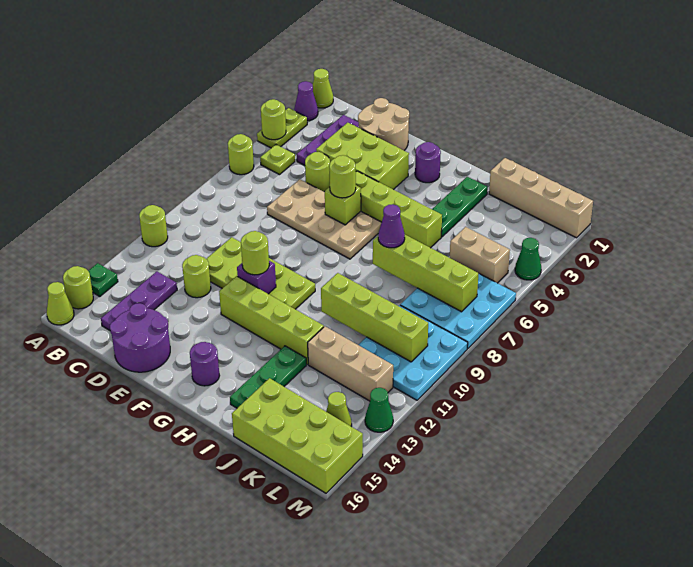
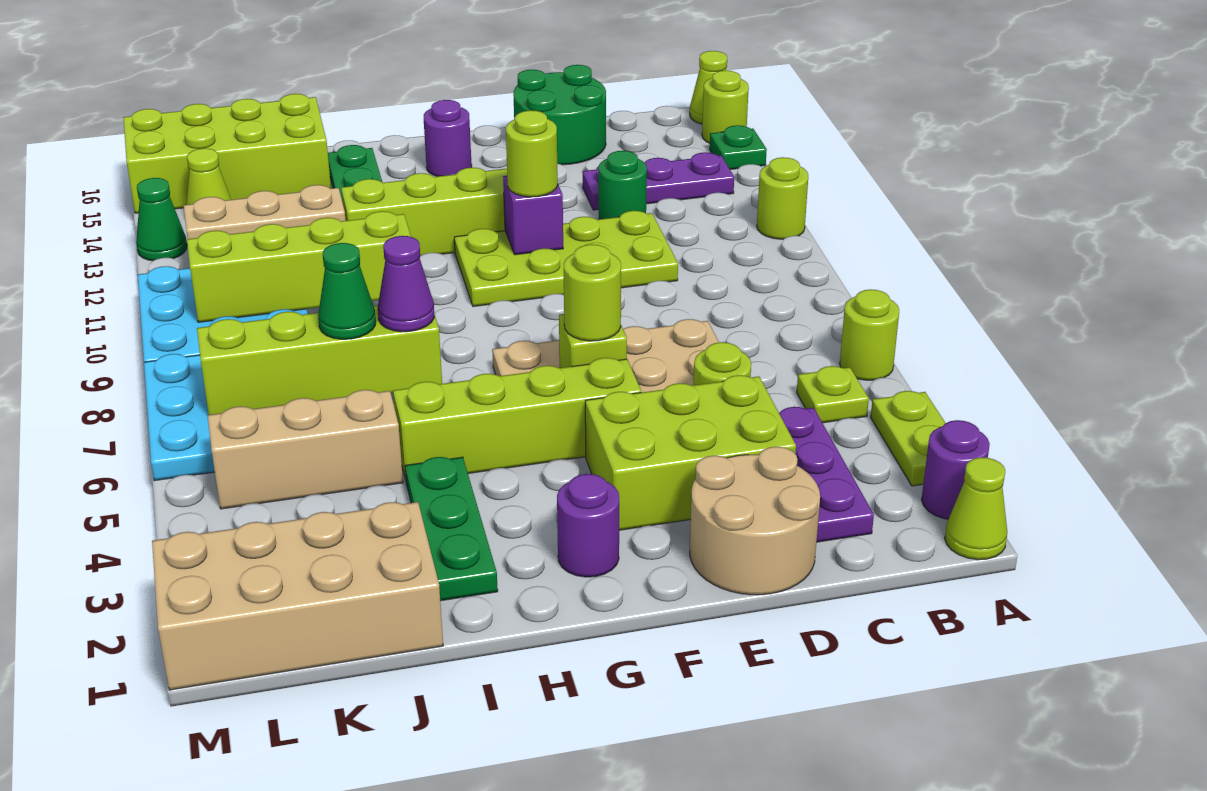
purple 1x1 cone [294,81,318,121] -> purple 1x1 round brick [922,420,990,519]
lime 1x1 round brick [261,99,286,140] -> none
purple 1x3 plate [101,272,177,330] -> purple 1x3 plate turned to [583,152,734,210]
lime 1x1 round brick [182,255,211,298] -> green 1x1 round brick [598,151,647,219]
purple 2x2 round brick [110,303,170,372] -> green 2x2 round brick [513,65,606,165]
tan 1x4 brick [489,158,593,238] -> tan 2x4 brick [152,502,443,690]
tan 1x2 brick [450,227,510,283] -> tan 1x3 brick [208,390,403,509]
green 1x1 cone [515,238,541,280] -> green 1x1 cone moved to [318,243,376,339]

